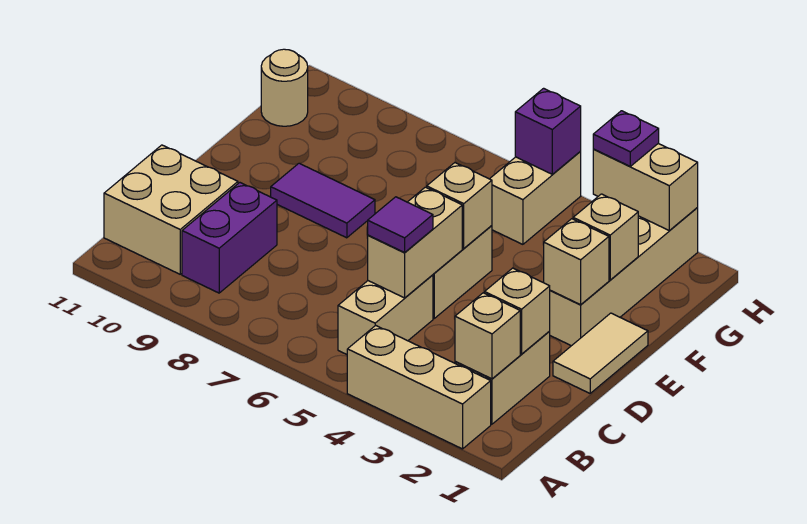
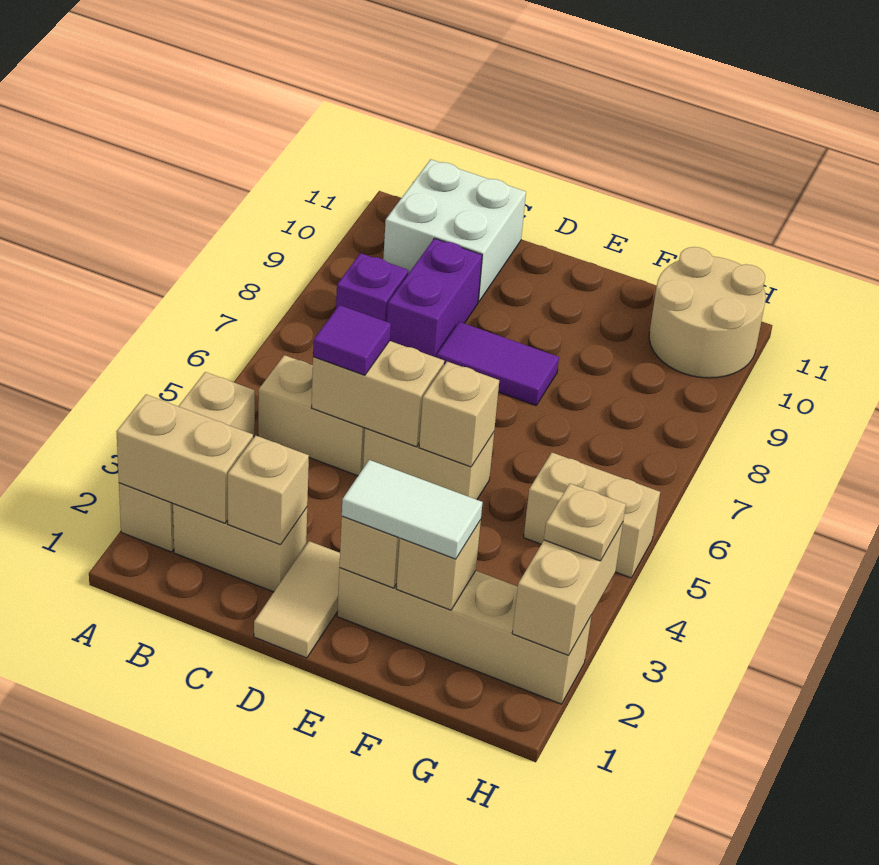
tan 1x1 brick [455,293,520,379] -> tan 1x2 brick [117,395,253,523]
purple 1x2 brick [182,183,277,293] -> purple 1x2 brick turned to [387,238,482,357]
tan 2x2 brick [104,145,238,274] -> white 2x2 brick [383,159,526,302]
tan 1x2 tile [553,313,648,393] -> tan 1x2 tile turned to [254,541,340,658]
none -> white 1x2 tile [342,460,483,559]
purple 1x2 tile [271,163,375,238] -> purple 1x2 tile turned to [437,322,559,405]
tan 1x1 round brick [261,49,308,126] -> tan 2x2 round brick [649,247,766,378]
purple 1x1 plate [593,111,659,166] -> tan 1x1 plate [544,484,626,561]
purple 1x1 brick [515,88,581,174] -> purple 1x1 brick moved to [336,253,408,322]

